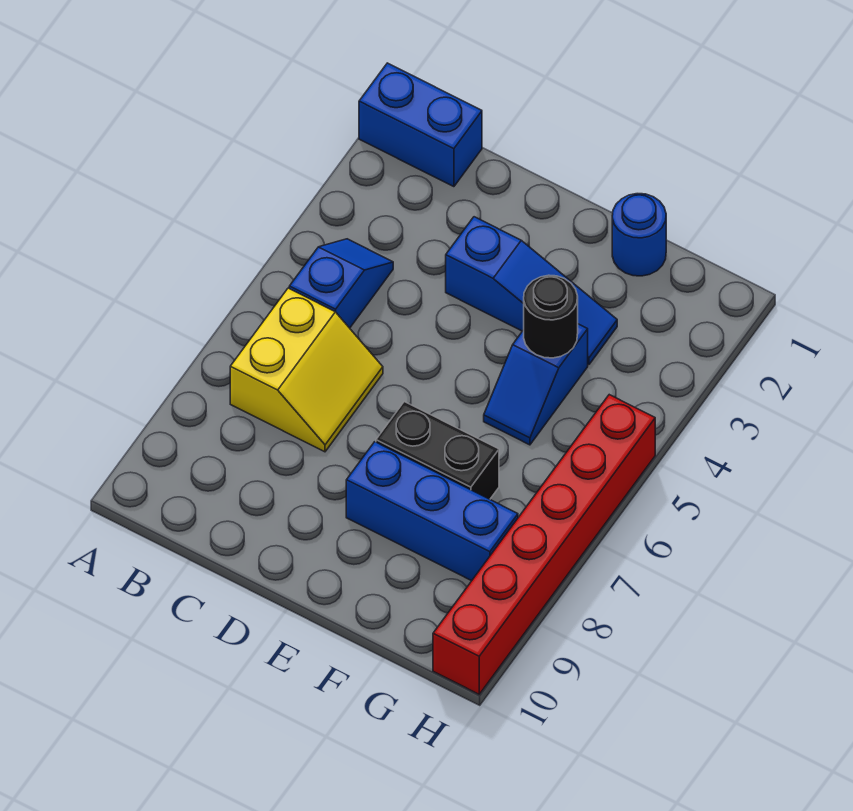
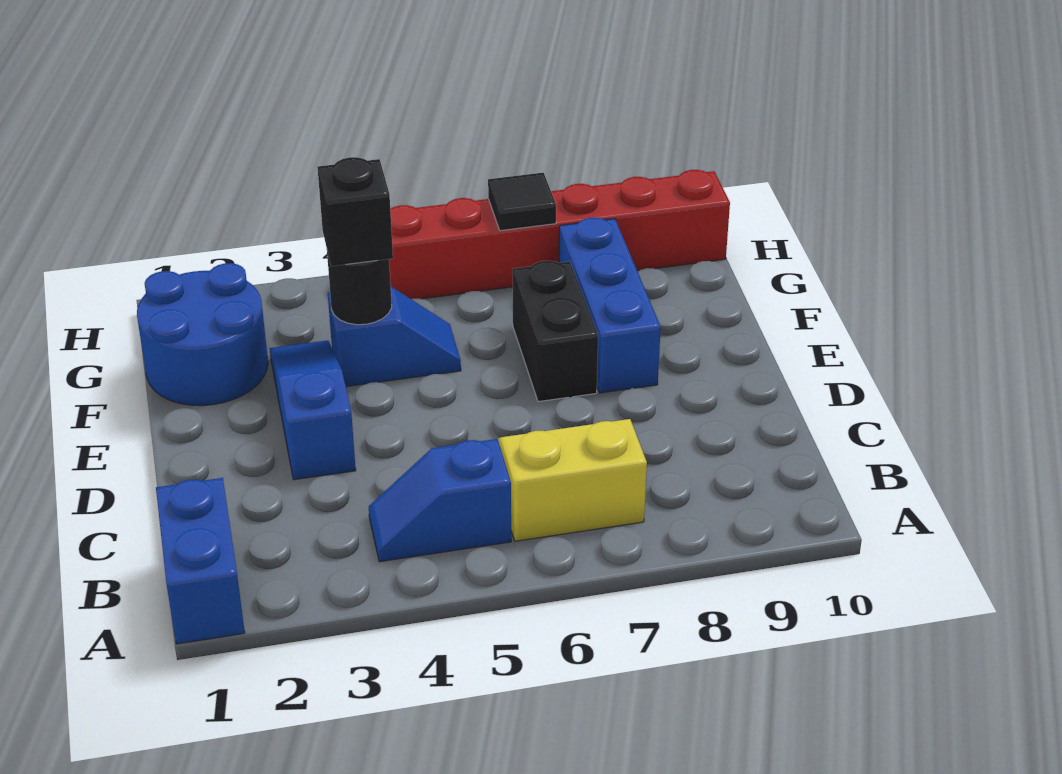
blue 1x1 round brick [612,194,666,276] -> blue 2x2 round brick [137,263,268,406]
none -> black 1x1 brick [318,157,393,266]
none -> black 1x1 tile [488,173,556,231]

